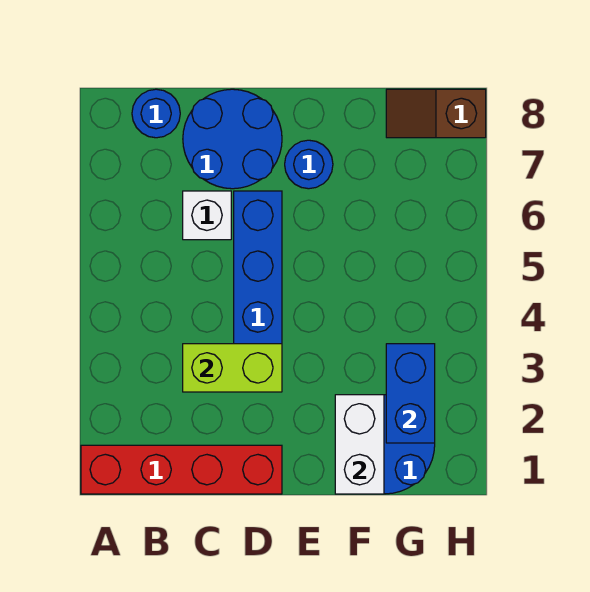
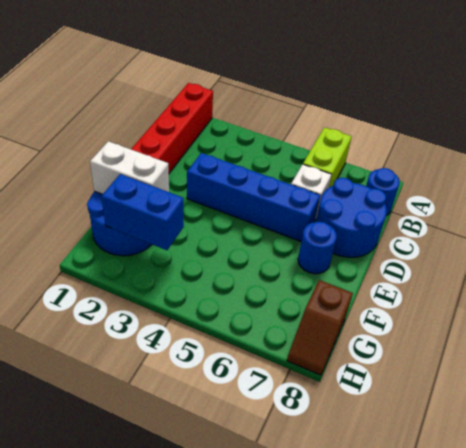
lime 1x2 brick [183,344,282,392] -> lime 1x2 brick moved to [303,127,352,187]
brown 1x2 slope [386,89,486,138] -> brown 1x2 slope turned to [287,280,353,375]

